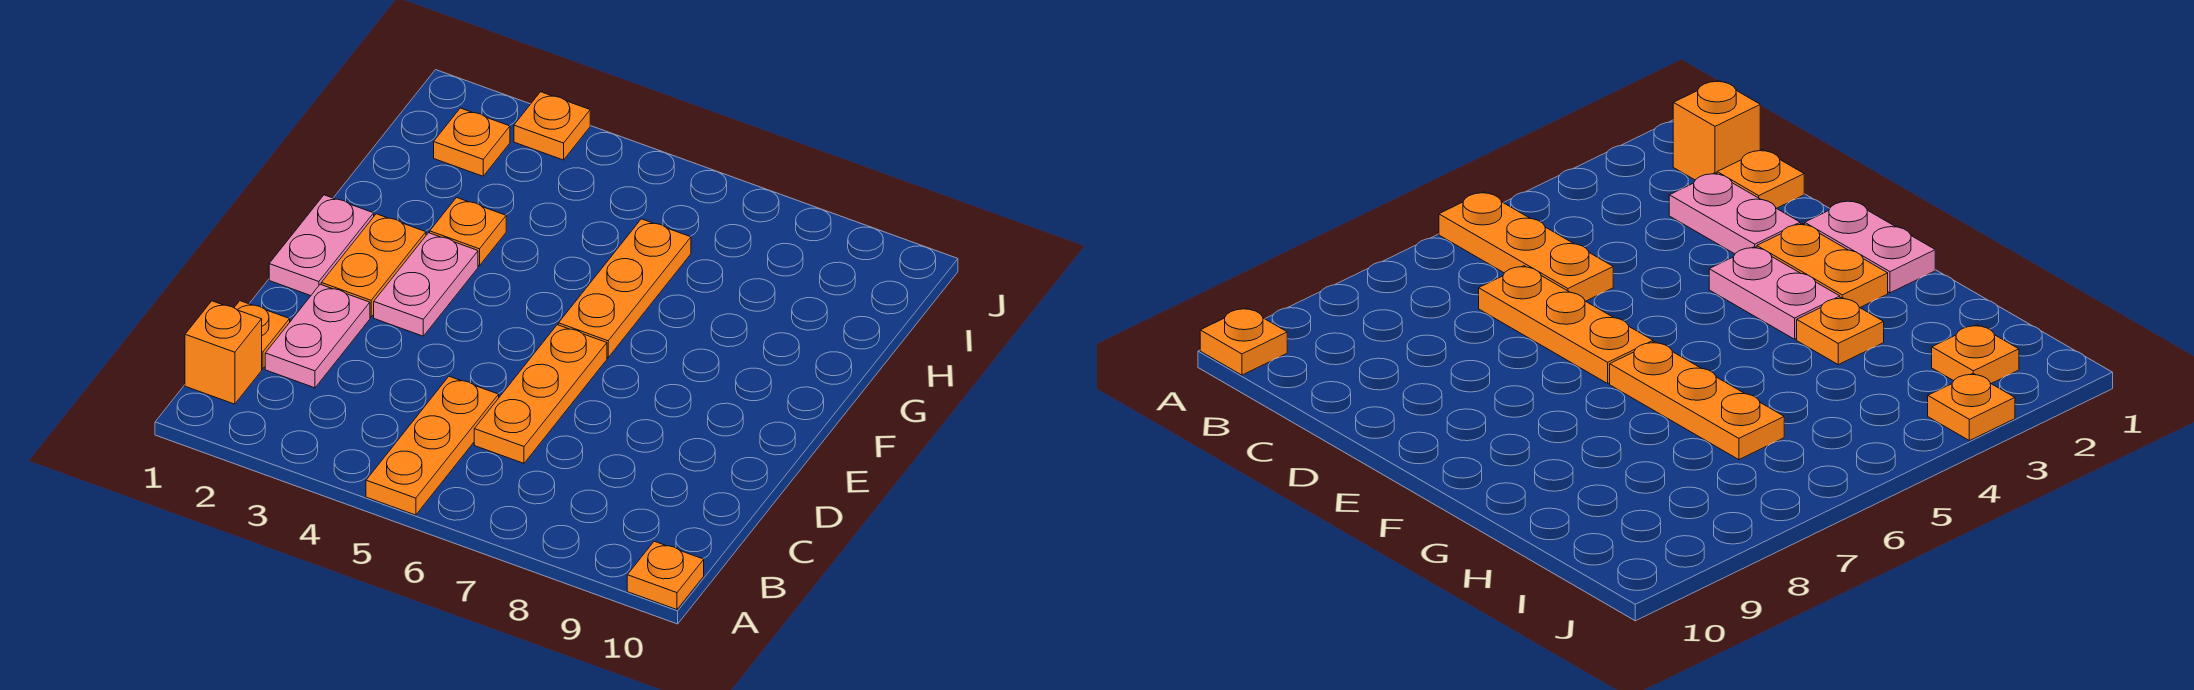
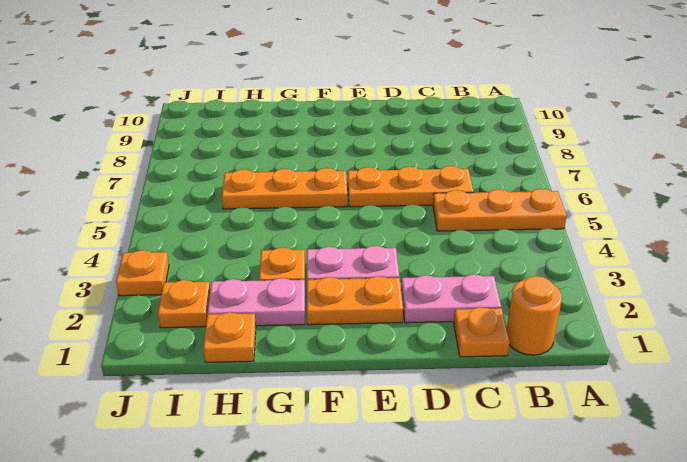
orange 1x1 plate [627,541,704,610] -> orange 1x1 plate moved to [203,312,256,362]
orange 1x1 brick [185,301,262,404] -> orange 1x1 round brick [507,276,562,355]
pink 1x2 plate [269,195,374,296] -> pink 1x2 plate moved to [208,278,305,326]

